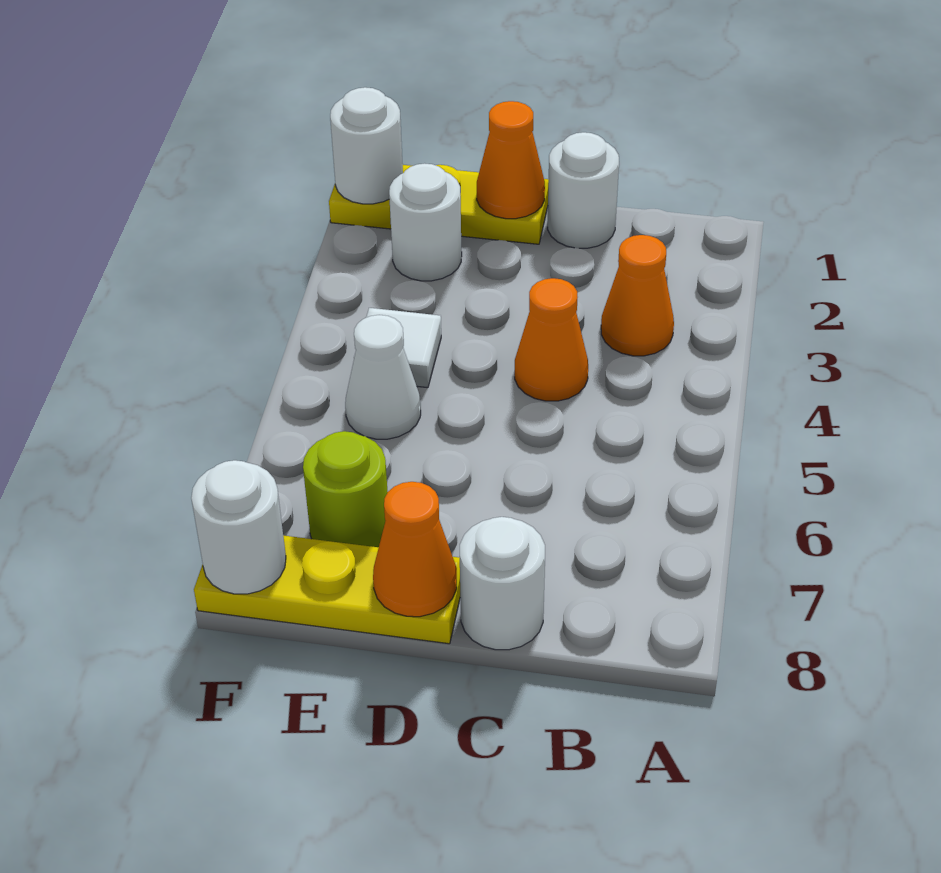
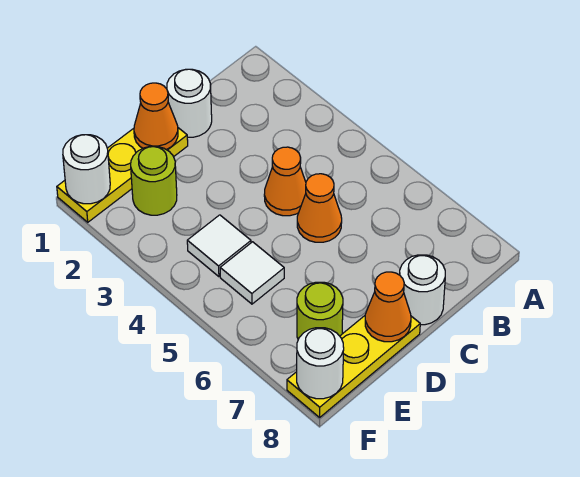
orange 1x1 cone [601,235,674,356] -> orange 1x1 cone moved to [297,174,342,242]
white 1x1 round brick [389,163,462,281] -> lime 1x1 round brick [131,146,177,215]
white 1x1 cone [345,315,421,439] -> white 1x1 tile [220,242,284,304]

